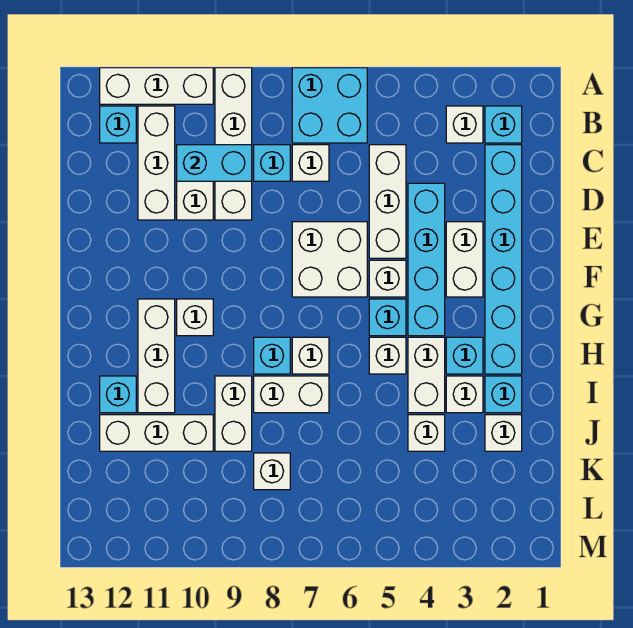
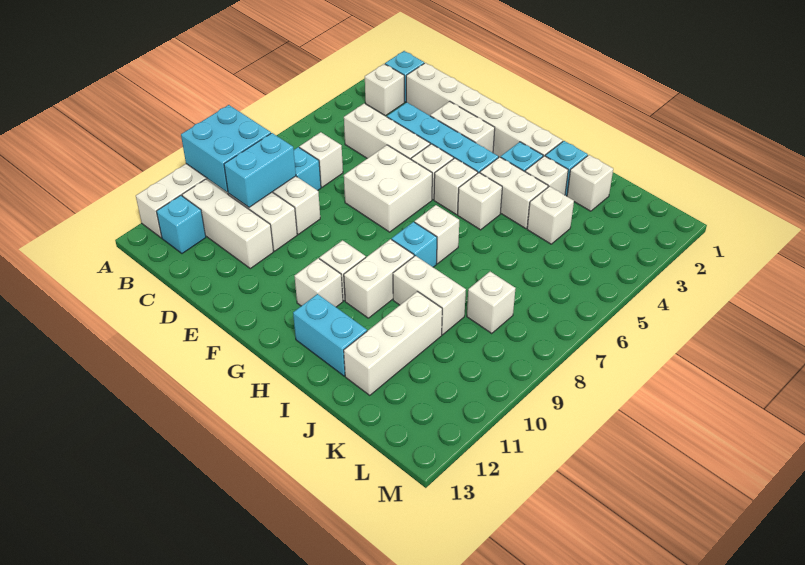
cyan 2x2 brick [292,68,367,143] -> cyan 2x2 brick moved to [181,105,271,192]
cyan 1x6 brick [485,145,522,374] -> white 1x6 brick [406,63,563,157]
cyan 1x1 brick [369,299,406,336] -> white 1x1 brick [434,158,478,215]
white 1x3 brick [138,299,175,413] -> white 1x1 brick [295,258,343,307]
white 1x2 brick [254,376,329,413] -> white 1x2 brick moved to [344,239,414,318]
cyan 1x1 brick [100,376,136,413] -> cyan 1x2 brick [293,294,367,376]

